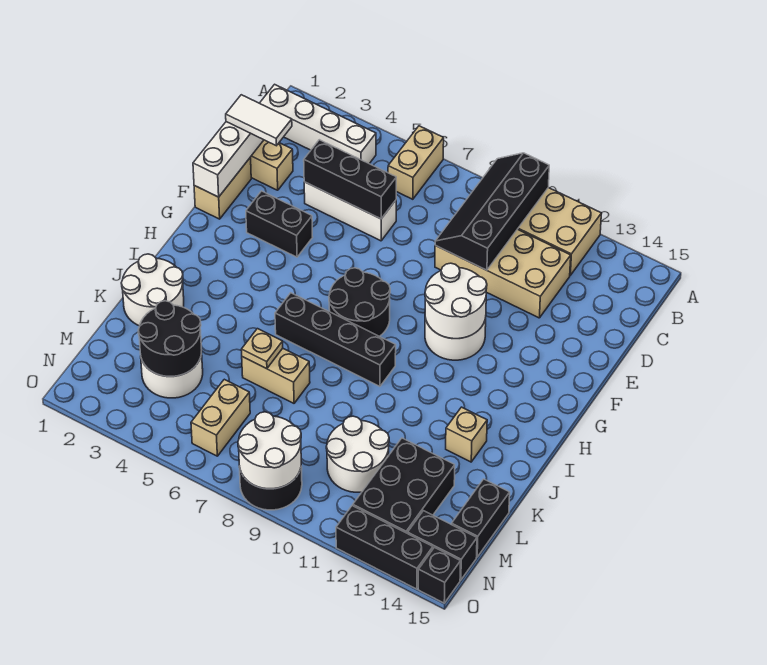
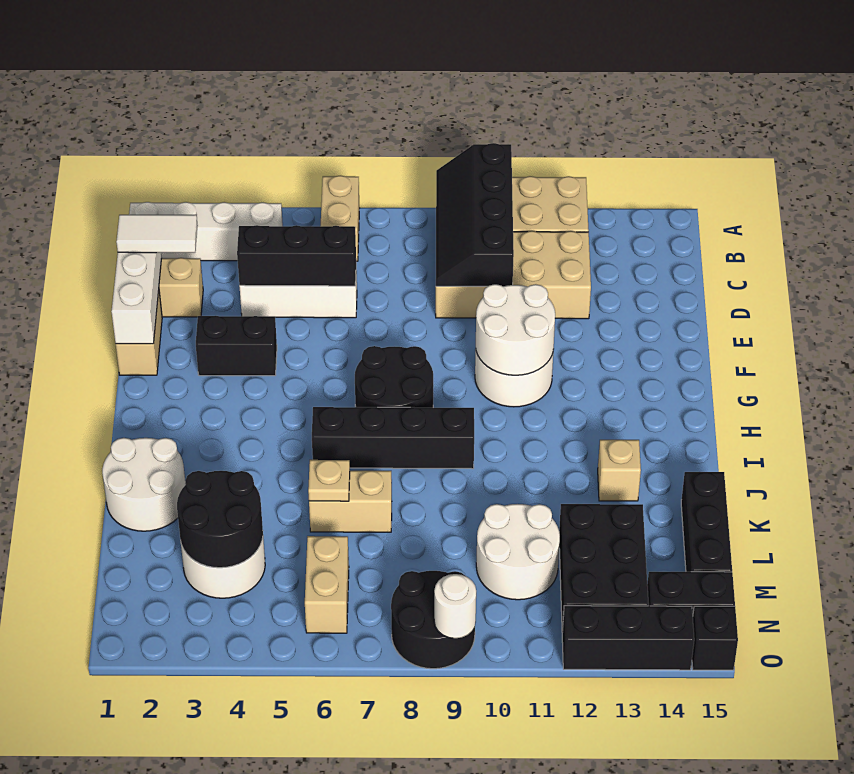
black 1x2 brick [452,479,510,557] -> black 1x3 brick [681,472,732,572]
white 2x2 round brick [238,412,301,489] -> white 1x1 round brick [434,574,476,638]

